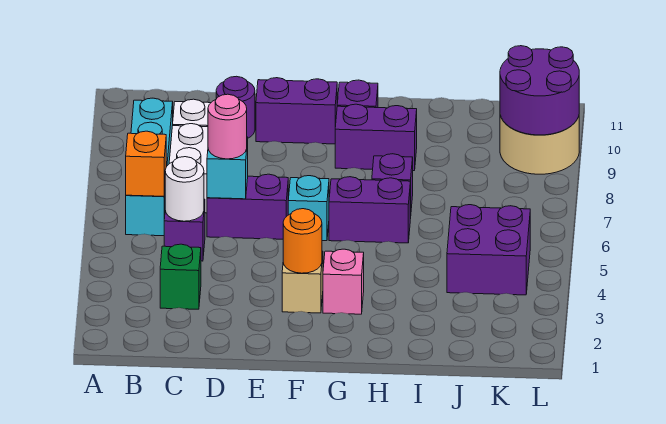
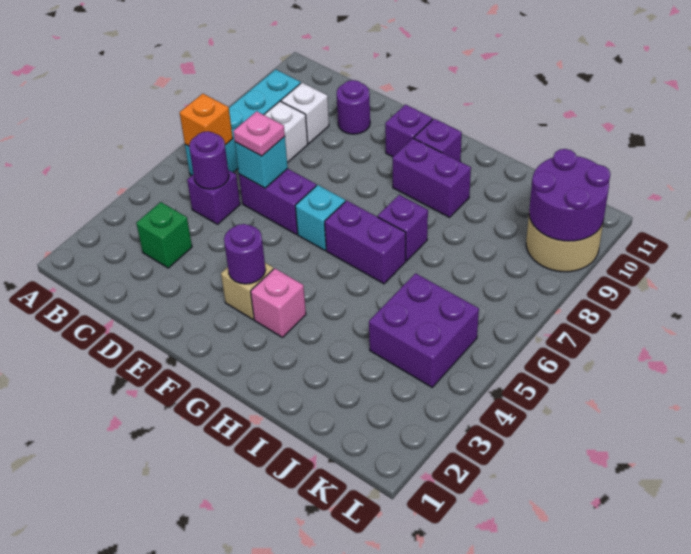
white 1x1 round brick [165,157,204,221] -> purple 1x1 round brick [189,131,229,189]
pink 1x1 round brick [208,94,247,159] -> pink 1x1 plate [233,111,285,156]
purple 1x2 brick [256,78,337,144] -> purple 1x1 brick [385,105,433,157]
orange 1x1 round brick [283,209,322,273] -> purple 1x1 round brick [224,224,266,284]

